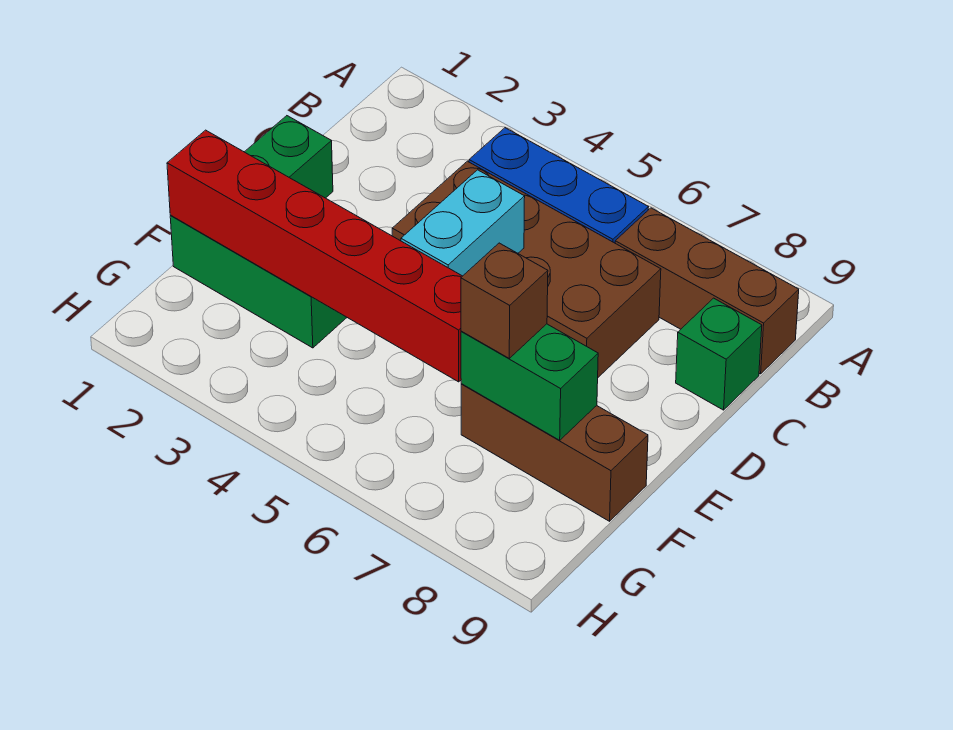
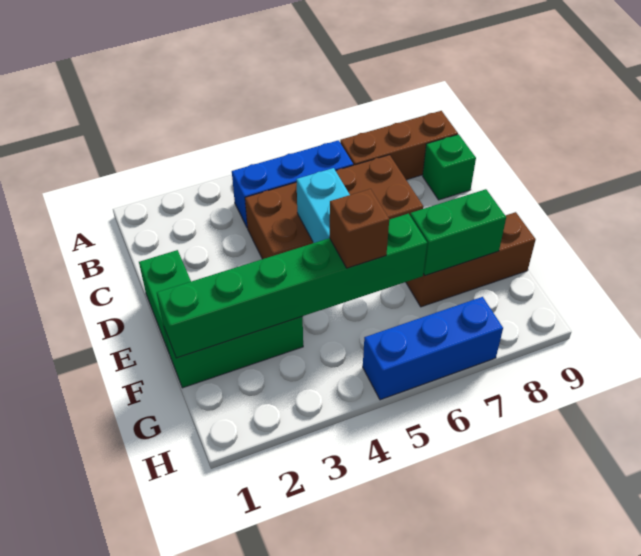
red 1x6 brick [167,130,462,382] -> green 1x6 brick [157,214,427,358]
brown 1x1 brick [461,243,548,358] -> brown 1x1 brick moved to [330,189,389,268]
none -> blue 1x3 brick [363,297,503,400]

